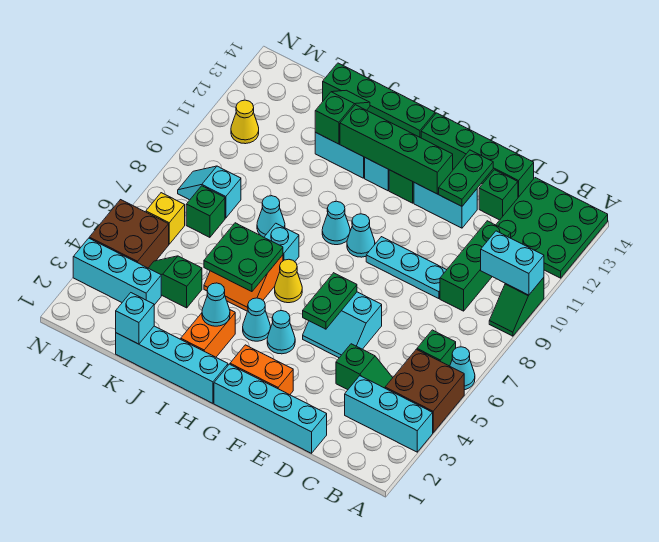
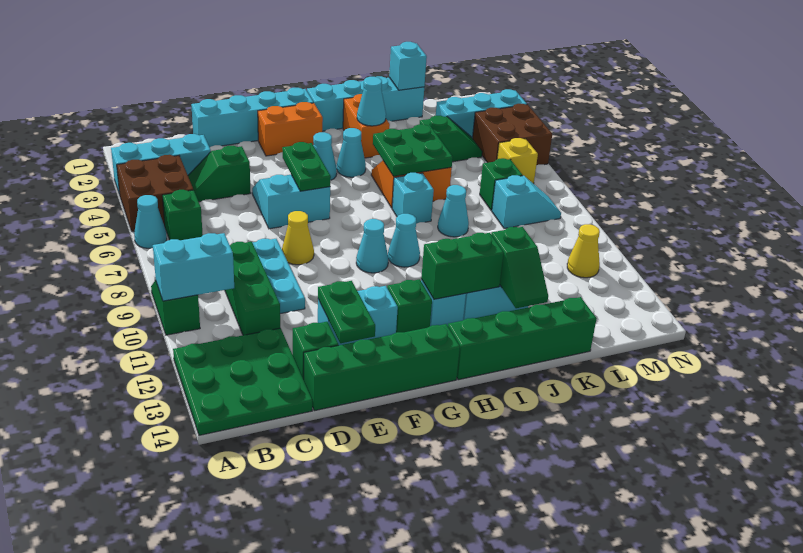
cyan 1x3 plate [366,237,446,299] -> cyan 1x3 plate turned to [252,239,305,314]
green 1x4 brick [340,105,453,194] -> green 1x2 brick [421,233,504,299]
yellow 1x1 cone [275,259,302,303] -> yellow 1x1 cone moved to [282,211,314,265]

